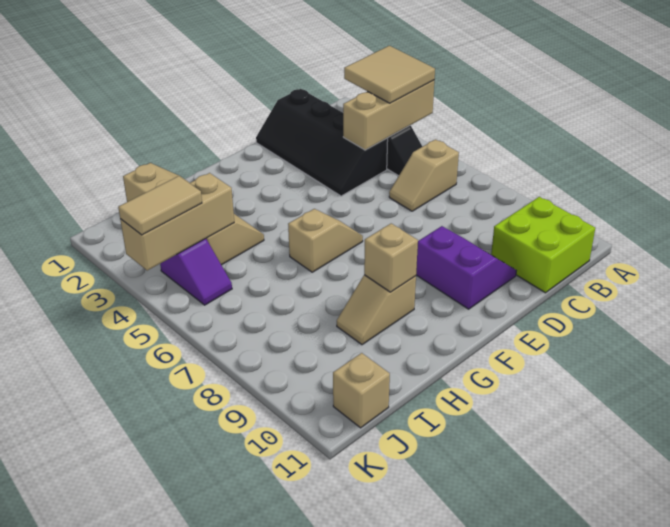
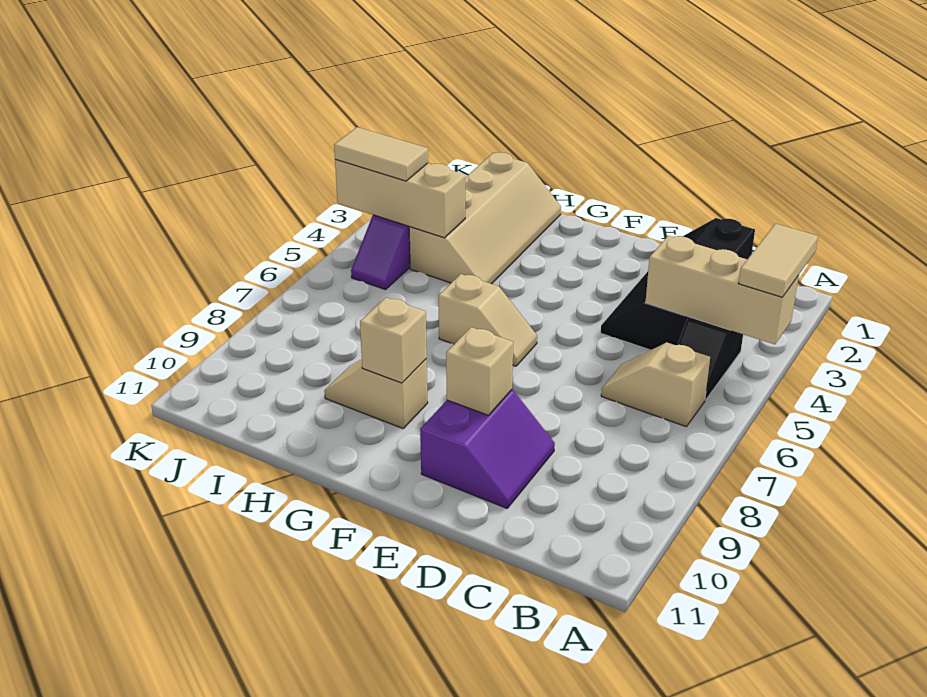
tan 2x2 tile [344,46,435,103] -> tan 1x2 tile [739,224,818,297]
lime 2x2 brick [491,197,595,293] -> none
tan 1x1 brick [333,353,390,428] -> tan 1x1 brick moved to [446,327,513,415]

